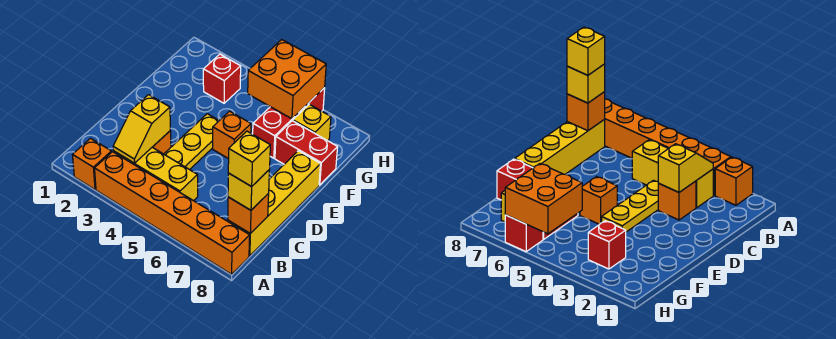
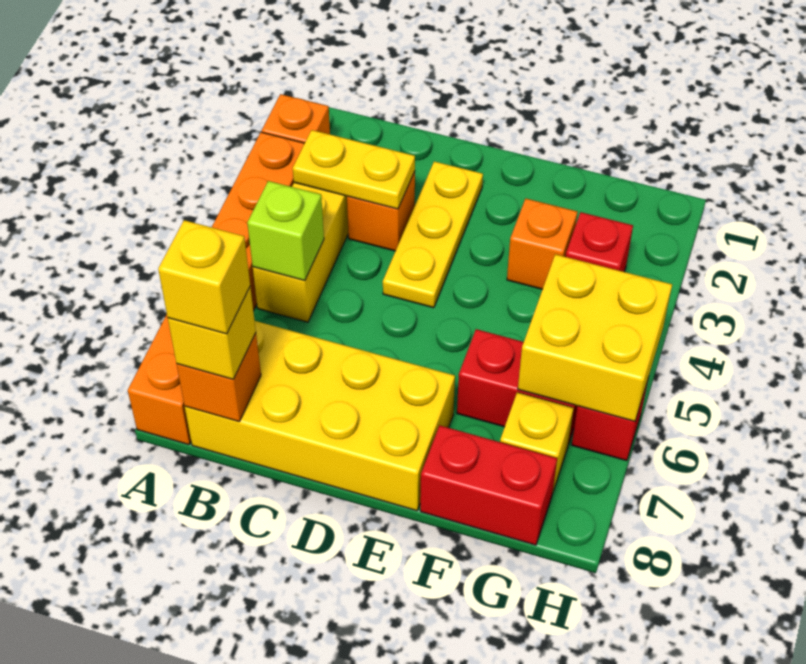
yellow 1x2 slope [113,95,170,163] -> yellow 1x2 plate [293,130,415,209]
none -> lime 1x1 brick [247,181,324,281]
yellow 1x4 brick [228,151,320,256] -> yellow 2x4 brick [185,321,455,511]
yellow 1x3 plate [164,114,219,170] -> yellow 1x3 plate turned to [383,162,483,308]
orange 1x1 brick [213,111,251,159] -> orange 1x1 brick moved to [507,199,577,289]
red 1x2 brick [275,121,338,185] -> red 1x2 brick turned to [420,425,557,545]
orange 2x2 brick [248,40,326,119] -> yellow 2x2 brick [518,254,672,421]

